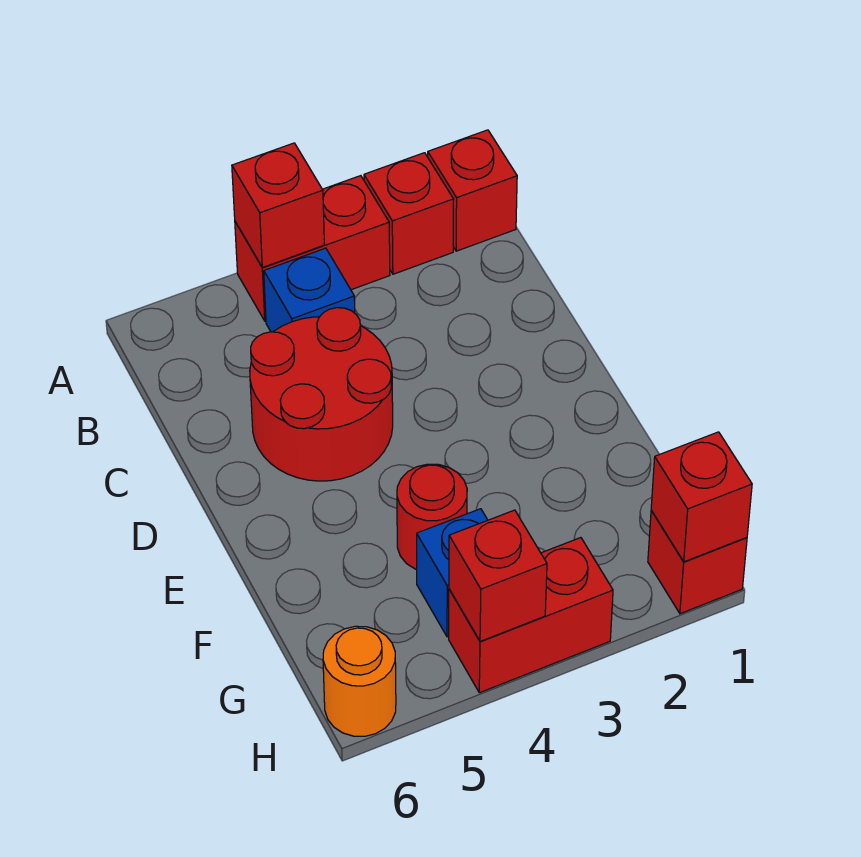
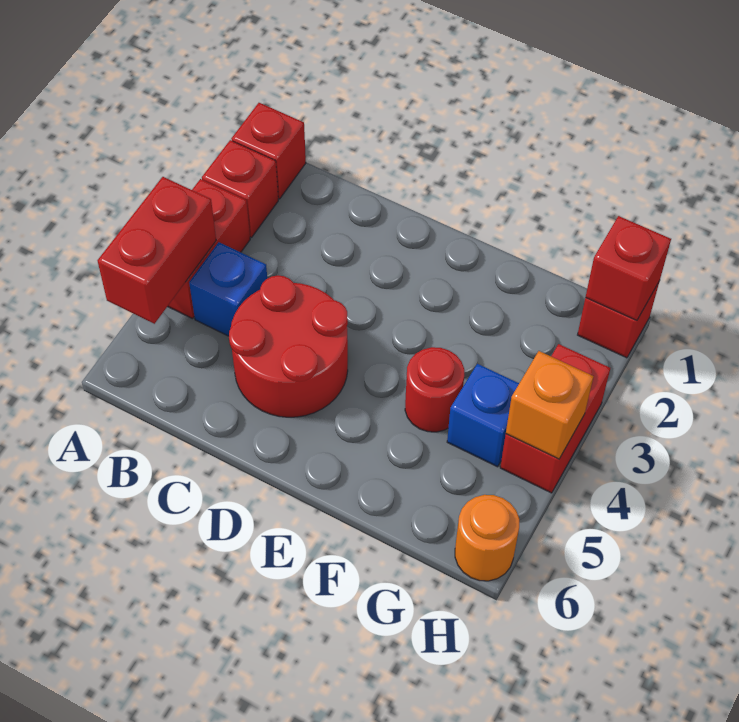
red 1x1 brick [232,143,324,267] -> red 1x2 brick [98,177,216,324]
red 1x1 brick [449,510,547,641] -> orange 1x1 brick [506,351,594,459]

